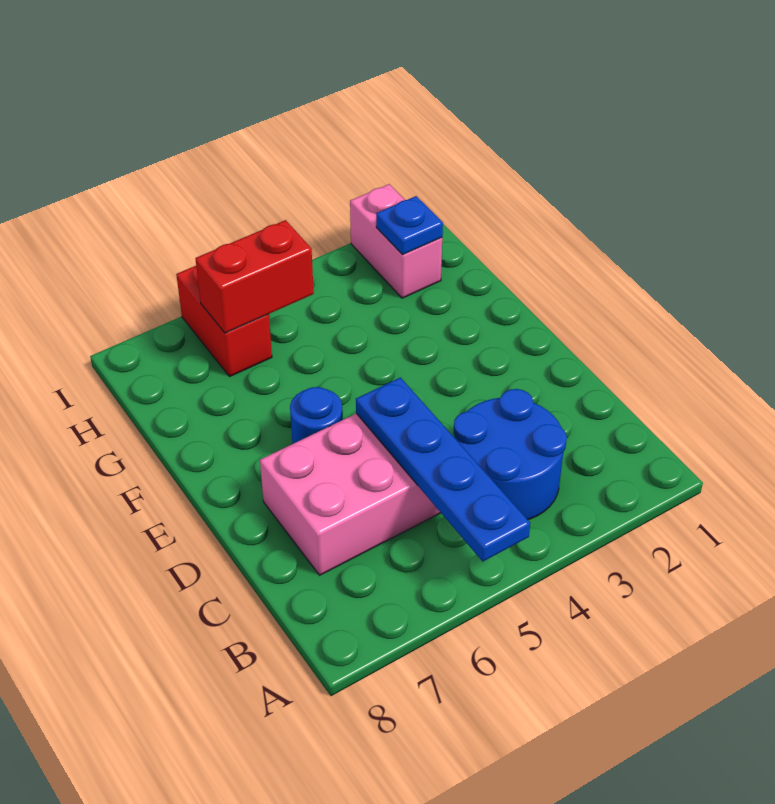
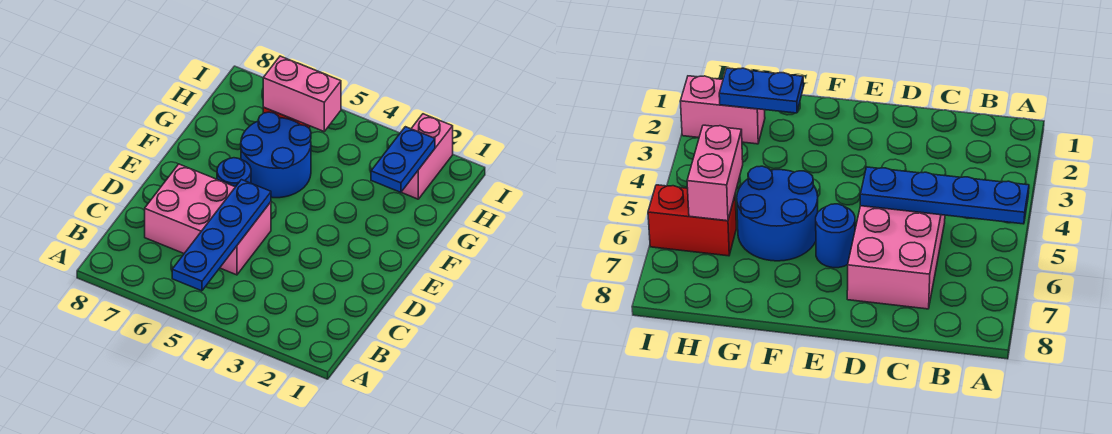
blue 2x2 round brick [454,389,567,520] -> blue 2x2 round brick moved to [241,112,311,198]
blue 1x1 plate [376,196,443,254] -> blue 1x2 plate [371,127,435,192]
red 1x2 brick [195,220,314,333] -> pink 1x2 brick [263,56,341,131]

